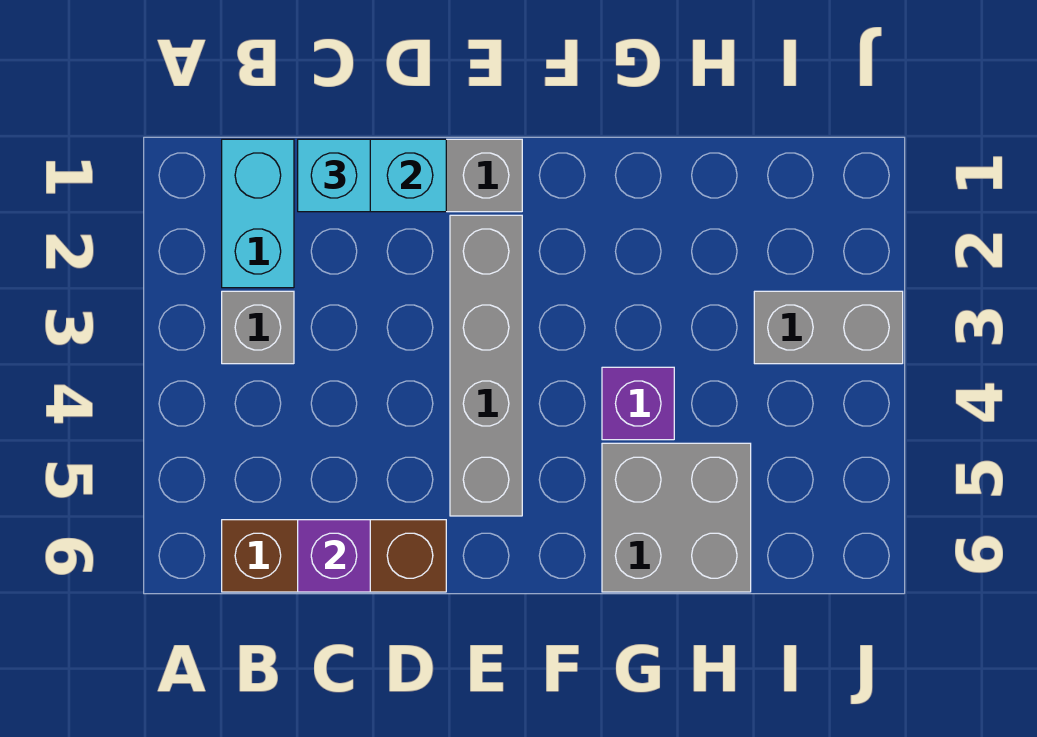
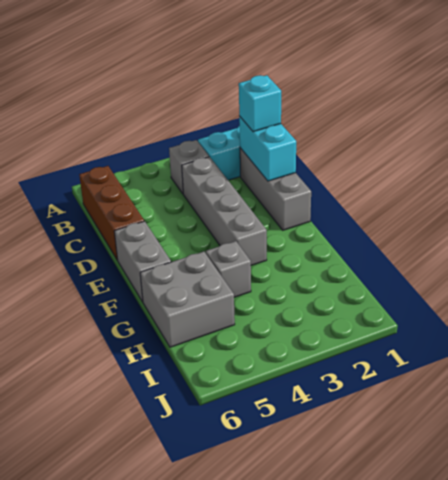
purple 1x1 brick [298,520,370,592] -> none
grey 1x4 brick [450,215,522,516] -> grey 1x4 brick turned to [182,157,267,266]
purple 1x1 brick [602,367,674,440] -> grey 1x1 brick [206,241,251,297]
grey 1x2 brick [754,291,903,364] -> grey 1x2 brick moved to [114,221,171,302]

